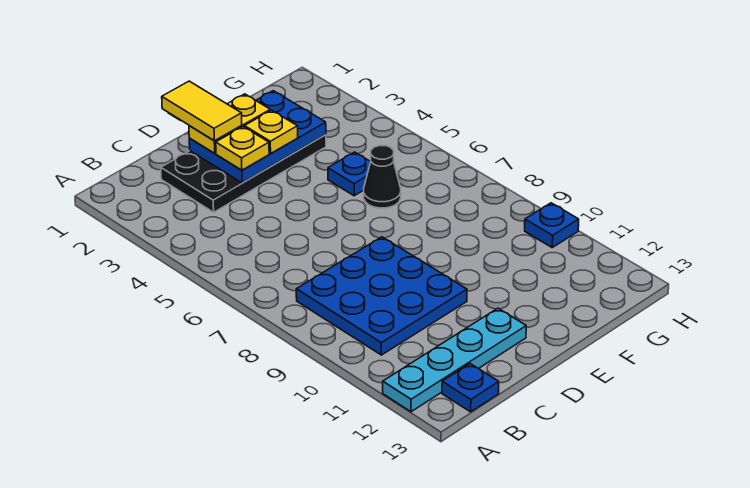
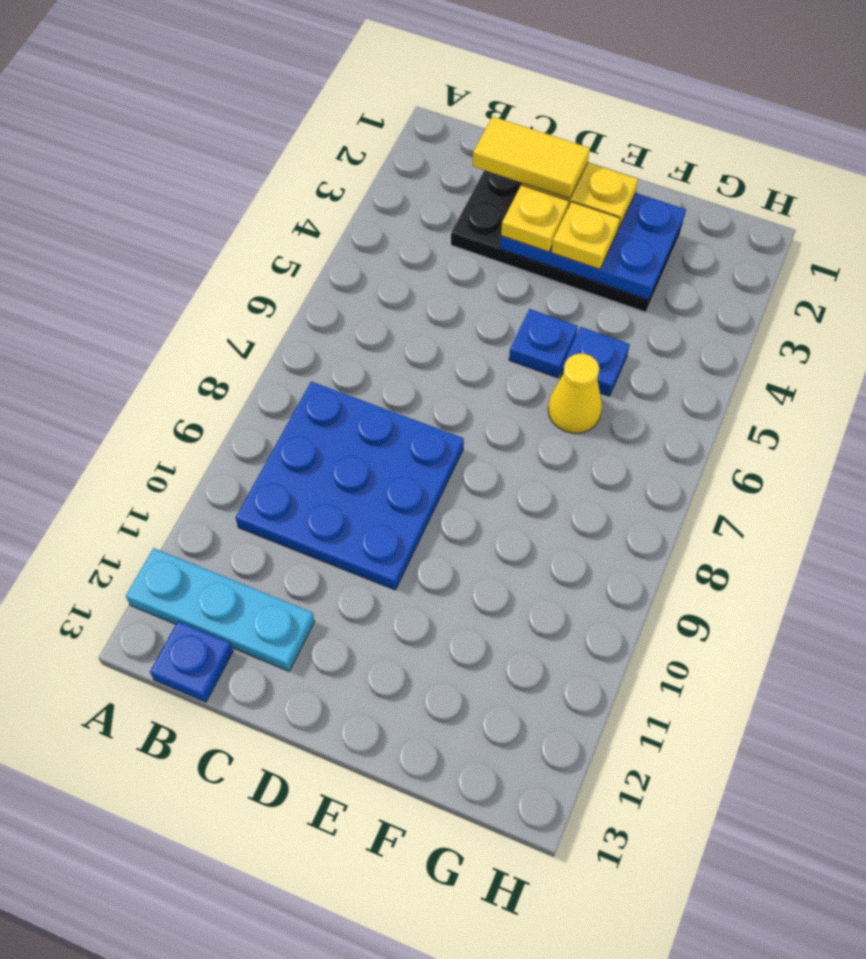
cyan 1x4 plate [383,308,526,412] -> cyan 1x3 plate [126,548,314,671]
yellow 1x2 tile [162,81,242,141] -> yellow 1x2 tile turned to [472,116,590,198]
black 1x1 cone [364,146,401,208] -> yellow 1x1 cone [548,354,602,433]
blue 1x1 plate [525,203,579,247] -> blue 1x1 plate moved to [509,309,578,378]

